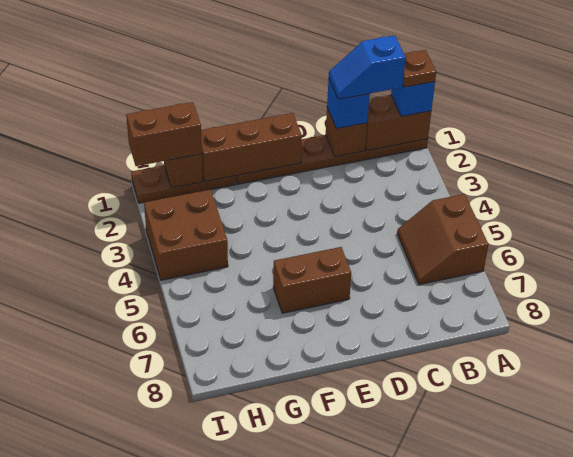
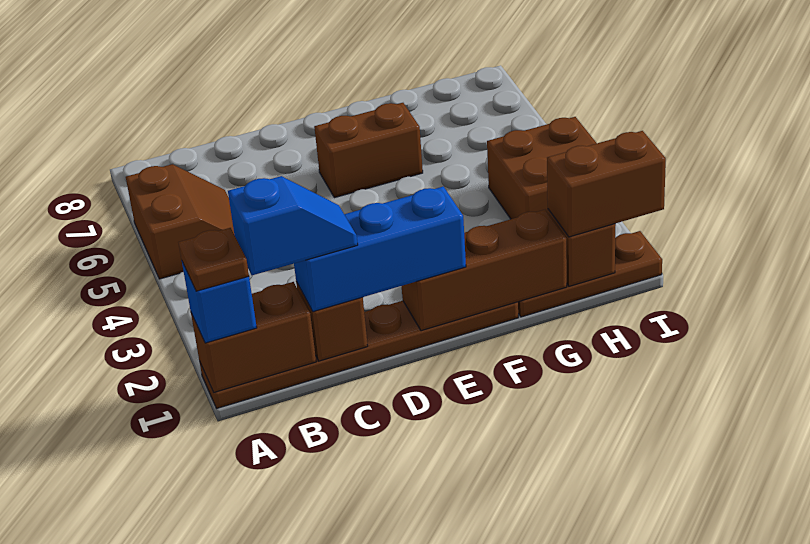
blue 1x1 brick [327,79,370,129] -> blue 1x3 brick [294,187,466,312]

